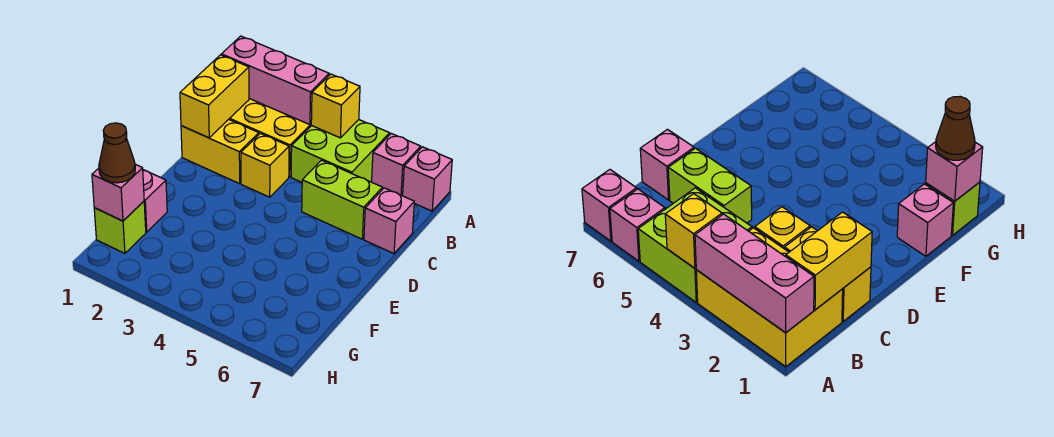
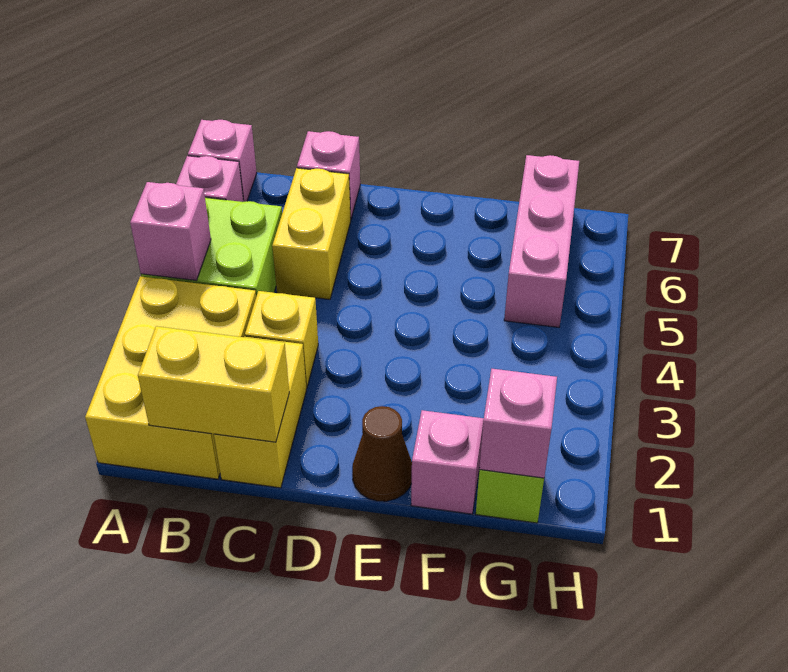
pink 1x3 brick [221,36,329,125] -> pink 1x3 brick moved to [504,155,579,327]
yellow 1x1 brick [311,74,360,138] -> pink 1x1 brick [130,182,211,281]
lime 1x2 brick [302,160,382,239] -> yellow 1x2 brick [272,168,351,300]
brown 1x1 cone [99,123,135,183] -> brown 1x1 cone moved to [352,406,412,501]

